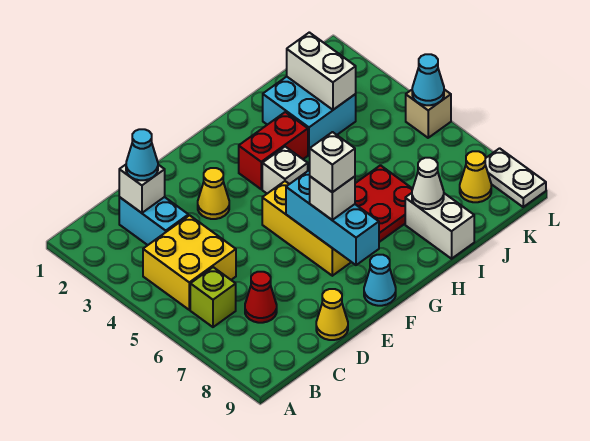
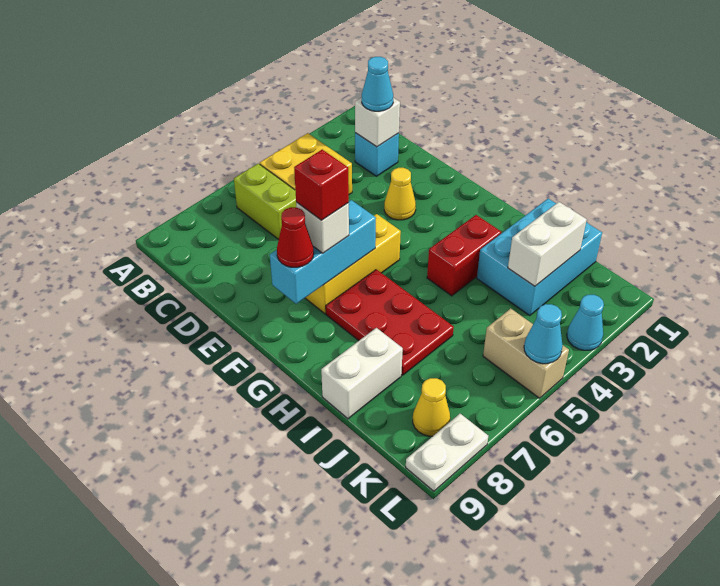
lime 1x1 brick [190,267,236,327] -> lime 1x2 brick [234,164,296,240]
cyan 1x2 brick [119,197,188,245] -> cyan 1x1 brick [355,133,399,176]
red 1x1 cone [245,272,277,323] -> red 1x1 cone moved to [277,207,314,267]
yellow 1x1 cone [316,289,348,340] -> none
white 1x1 brick [310,132,355,192] -> red 1x1 brick [294,150,349,220]
cyan 1x1 cone [364,255,396,306] -> cyan 1x1 cone moved to [567,295,604,350]
red 1x2 brick [239,112,308,189] -> red 1x2 brick turned to [427,215,501,296]
white 1x1 brick [262,147,308,194] -> none
cyan 2x2 brick [263,77,356,155] -> cyan 2x3 brick [477,198,602,316]
white 1x1 cone [412,158,444,209] -> none
tan 1x1 brick [406,89,451,138] -> tan 1x2 brick [483,308,569,398]

